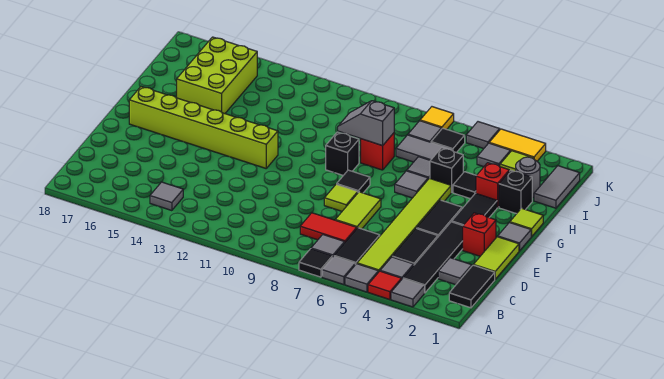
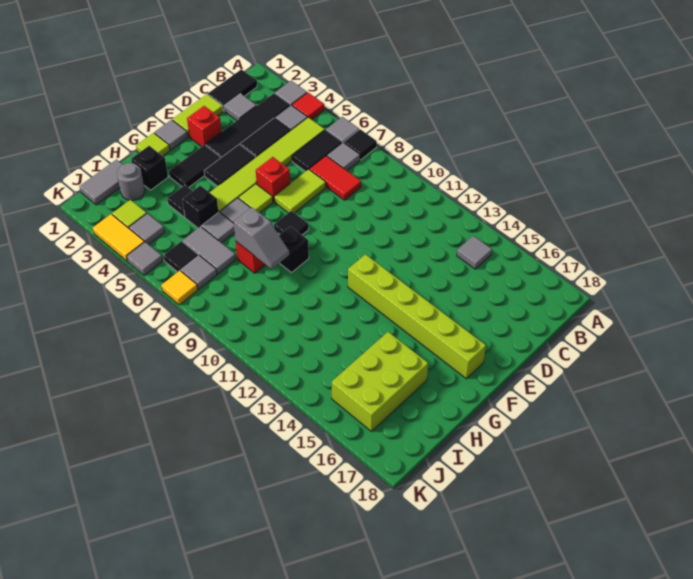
grey 1x1 tile [345,264,378,292] -> none
lime 1x1 tile [324,184,358,211] -> lime 1x1 tile moved to [239,184,273,213]
red 1x1 brick [476,163,509,207] -> red 1x1 brick moved to [256,157,290,201]

